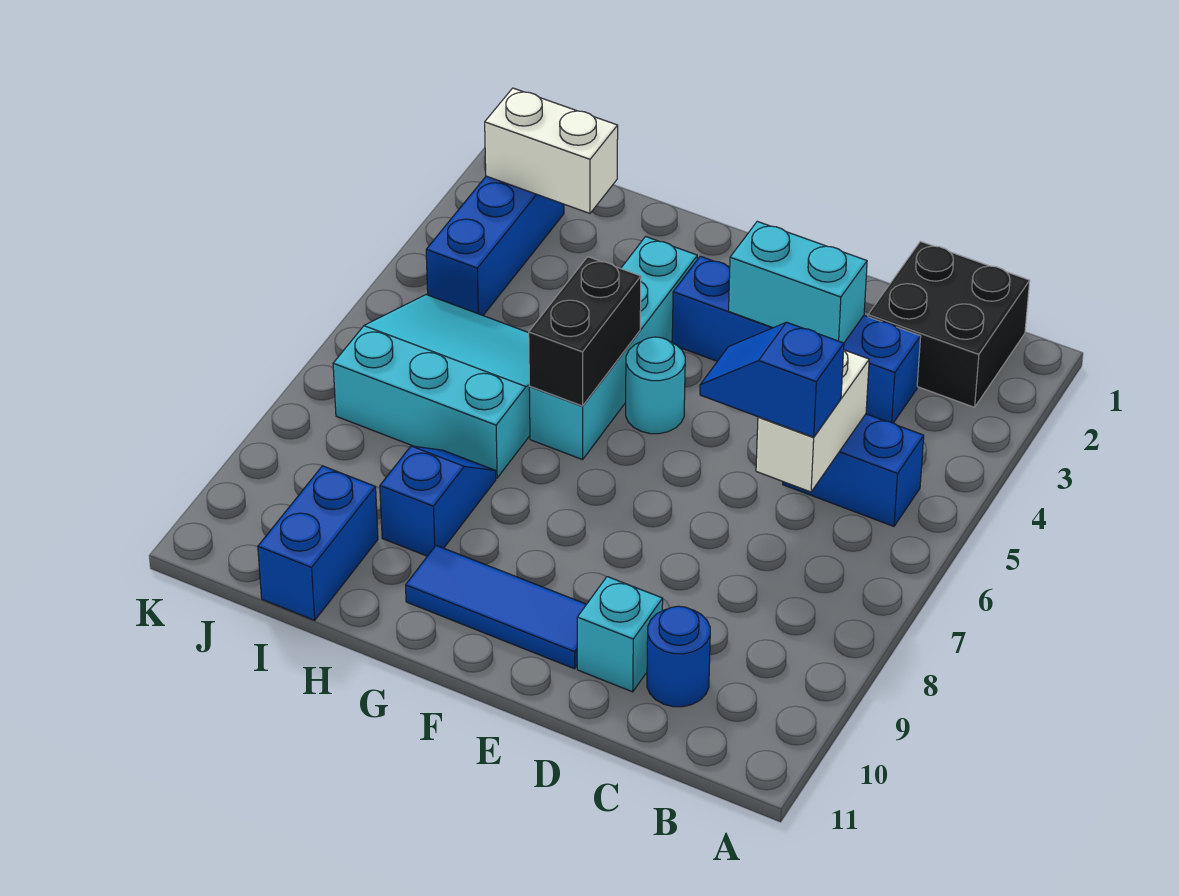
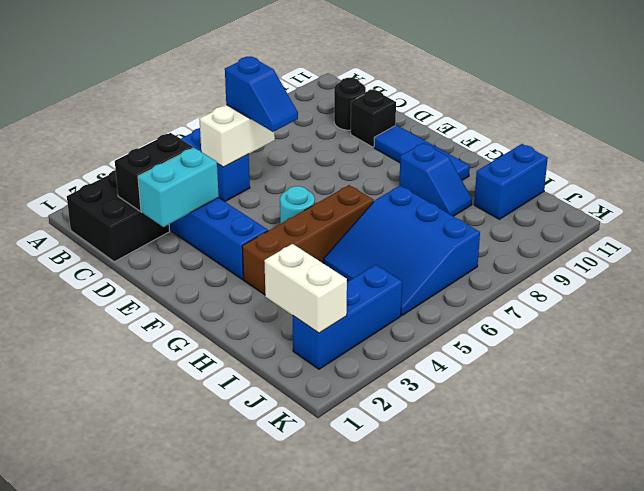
blue 1x1 round brick [647,606,710,707] -> black 1x1 round brick [334,78,366,130]
cyan 1x2 brick [729,221,867,343] -> cyan 1x2 brick turned to [138,148,219,227]
cyan 1x1 brick [577,577,663,692] -> black 1x1 brick [351,90,396,147]
cyan 1x4 brick [529,237,697,460] -> brown 1x4 brick [242,185,374,295]
black 1x2 brick [529,257,641,406] -> black 1x2 brick moved to [115,133,193,211]
cyan 3x3 slope [333,295,530,478] -> blue 3x3 slope [323,186,480,315]
blue 1x2 slope [380,446,496,556] -> blue 1x2 slope turned to [399,143,472,216]

